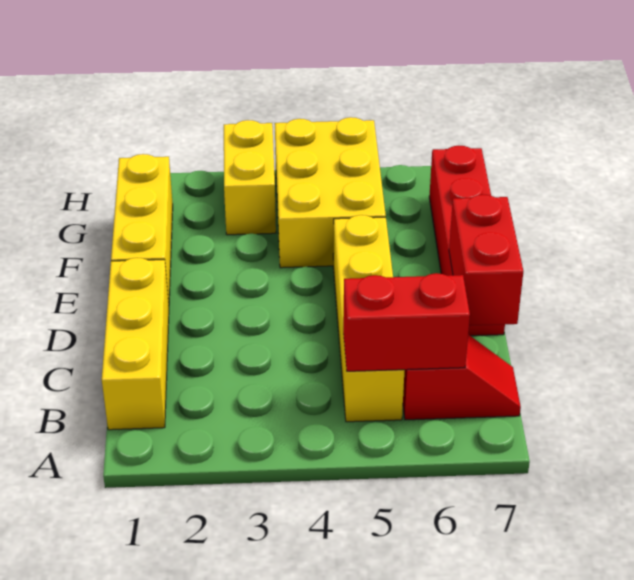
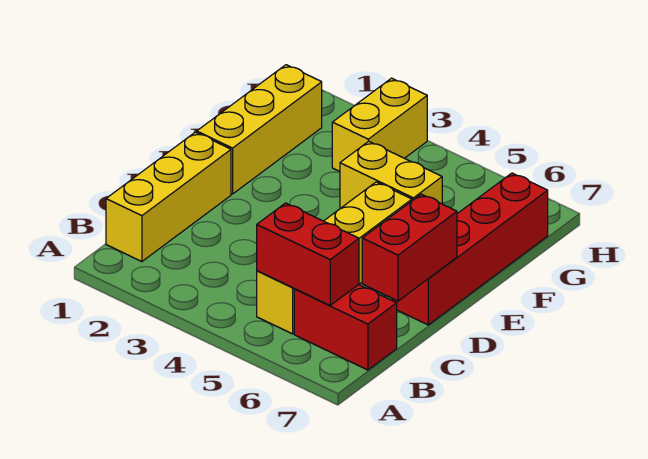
red 1x2 slope [403,334,521,420] -> red 1x2 brick [294,285,397,370]
yellow 2x3 brick [275,117,386,268] -> yellow 1x2 brick [340,141,442,209]

